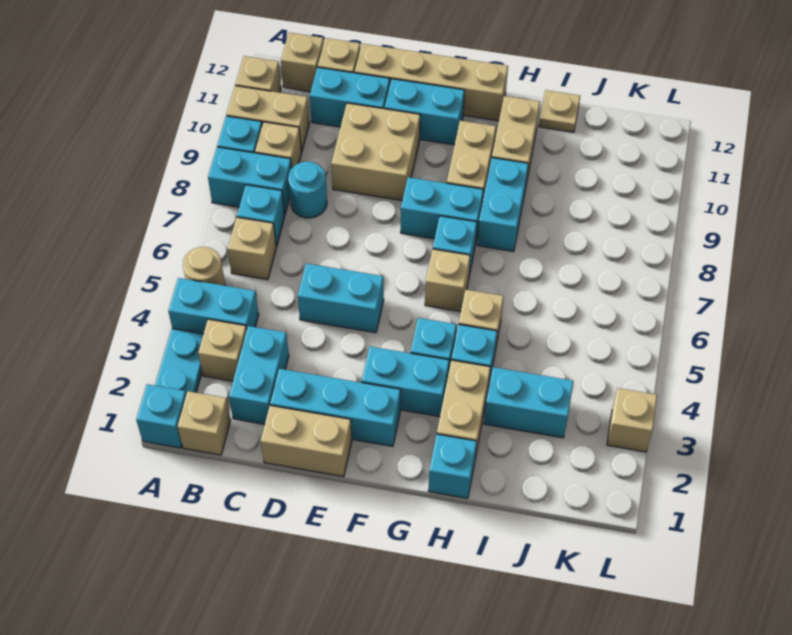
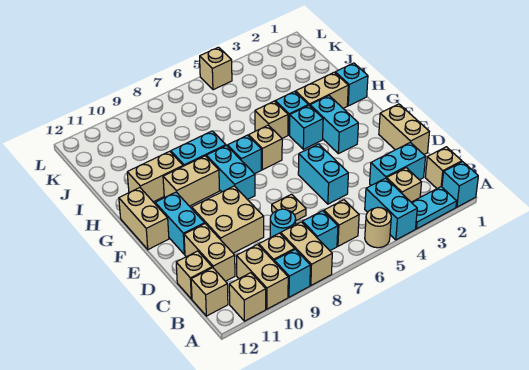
cyan 1x2 brick [208,147,292,214] -> tan 1x2 brick [281,222,332,285]
cyan 1x2 brick [310,67,390,127] -> tan 1x2 brick [184,224,235,281]
cyan 1x3 brick [270,369,401,446] -> none
tan 1x4 brick [355,44,508,121] -> tan 1x2 brick [119,188,169,250]
cyan 1x2 brick [484,367,573,438] -> none
tan 1x1 plate [539,90,580,132] -> tan 1x1 plate moved to [272,194,306,221]
tan 1x1 brick [607,388,657,452] -> tan 1x1 brick moved to [200,47,232,90]

